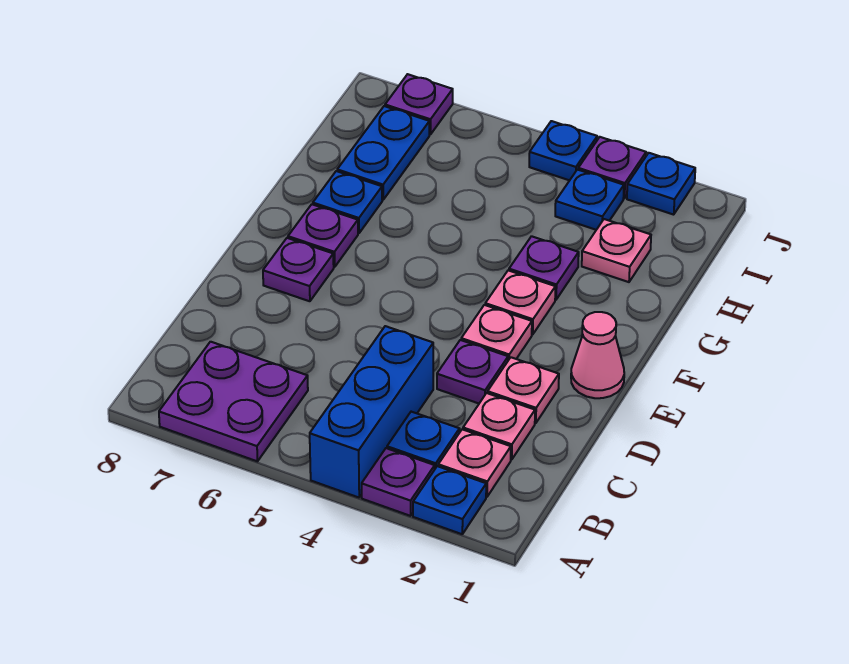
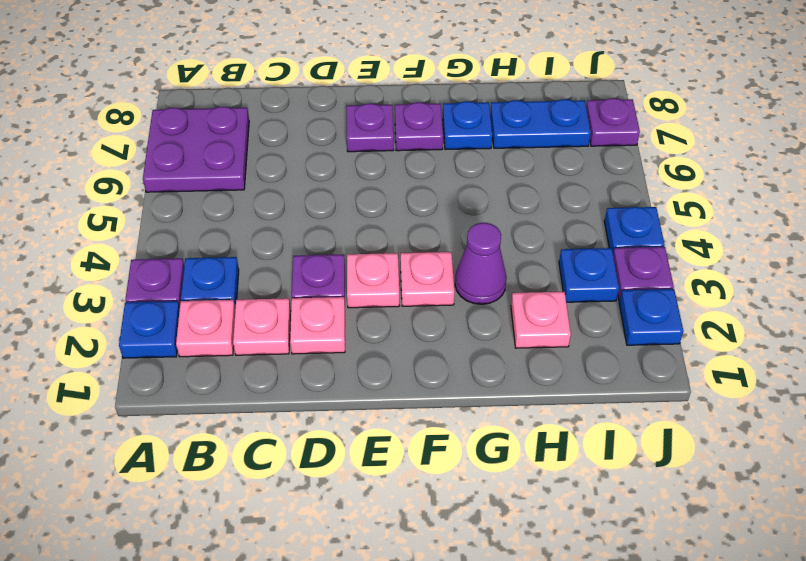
blue 1x3 brick [310,326,433,497] -> none
pink 1x1 cone [571,312,624,398] -> none
purple 1x1 plate [509,236,579,300] -> purple 1x1 cone [455,223,507,304]

